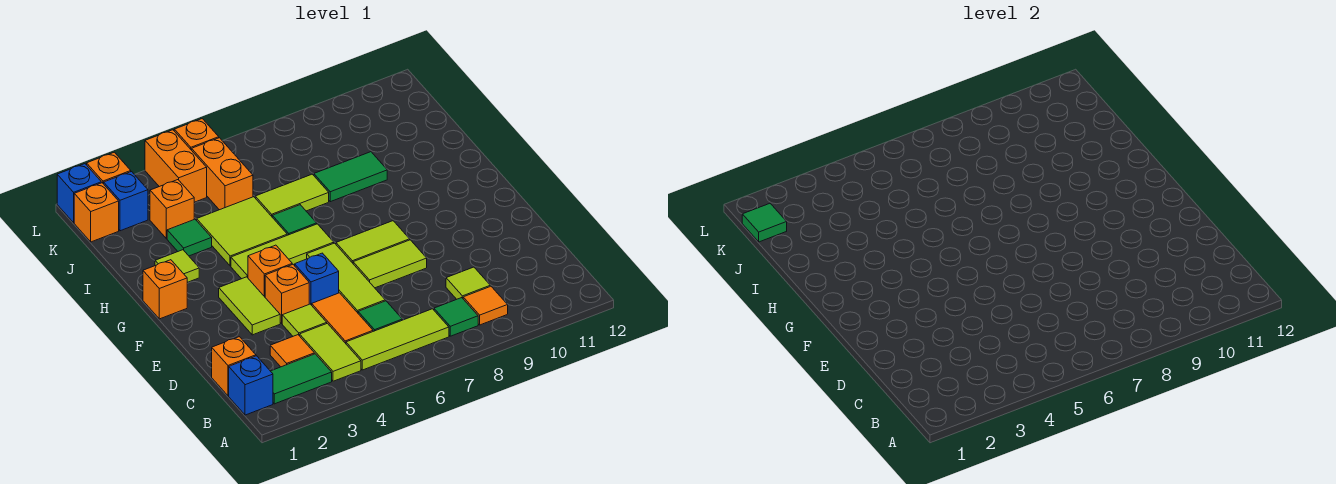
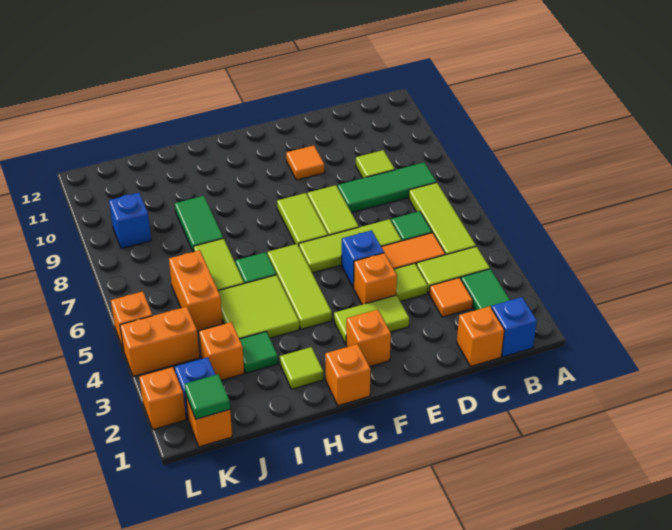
green 1x1 tile [434,298,478,336] -> green 1x3 tile [338,162,436,213]
orange 1x1 tile [463,286,508,325] -> orange 1x1 tile moved to [286,145,325,180]
orange 1x1 brick [248,245,292,297] -> orange 1x1 brick moved to [346,309,391,367]
orange 1x2 brick [192,138,253,210] -> orange 1x2 brick turned to [169,250,223,331]
blue 1x1 brick [57,164,101,223] -> blue 1x1 brick moved to [109,193,151,249]

